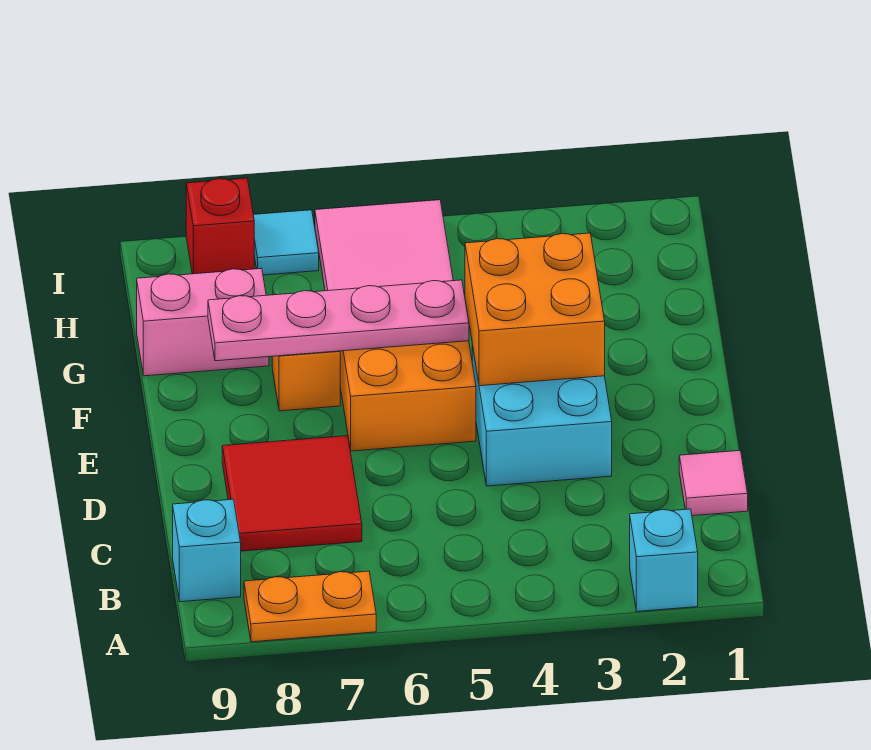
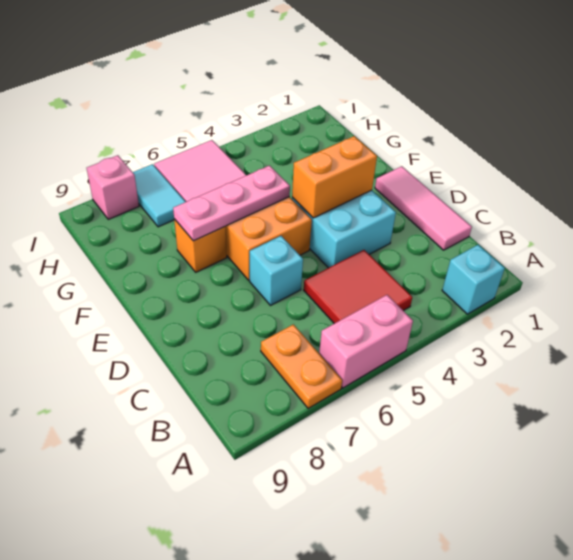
orange 1x2 plate [244,571,376,642] -> orange 1x2 plate turned to [261,324,342,408]
cyan 1x1 brick [173,499,241,602] -> cyan 1x1 brick moved to [250,236,303,305]
pink 1x1 tile [679,451,748,516] -> pink 1x3 tile [375,166,472,250]
red 2x2 tile [222,436,362,551] -> red 2x2 tile moved to [304,250,412,324]
orange 2x2 brick [465,233,605,386] -> orange 1x2 brick [292,136,377,218]
pink 1x4 plate [208,280,469,361] -> pink 1x3 plate [173,166,290,241]
pink 1x2 brick [137,268,269,376] -> pink 1x2 brick moved to [319,295,413,388]
cyan 1x1 tile [253,210,319,275] -> cyan 1x2 tile [133,164,185,227]
red 1x1 brick [186,178,254,274] -> pink 1x1 brick [87,155,139,219]

